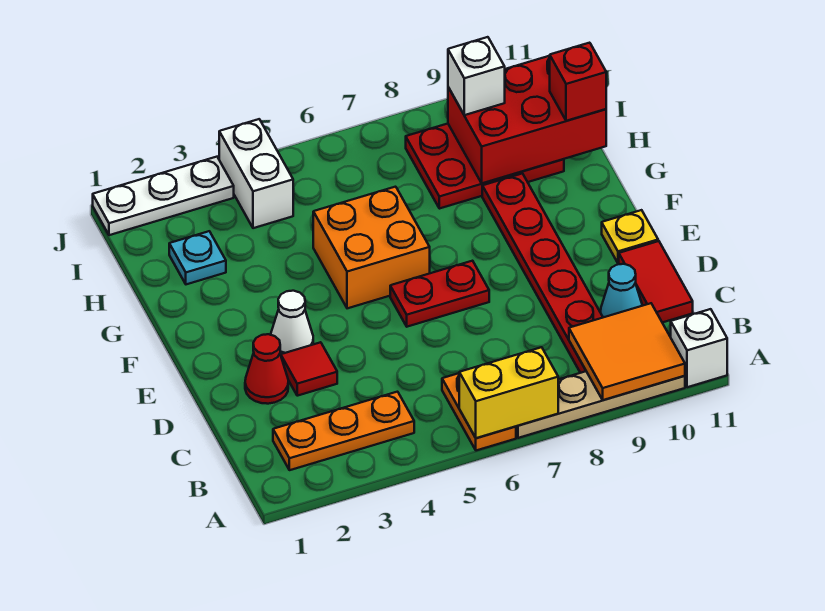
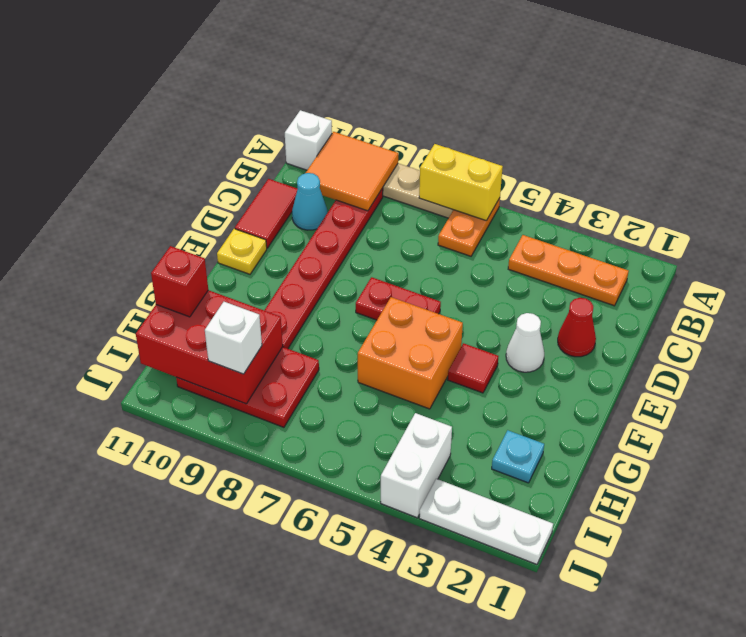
red 1x1 tile [281,342,337,396] -> red 1x1 tile moved to [448,343,498,393]

